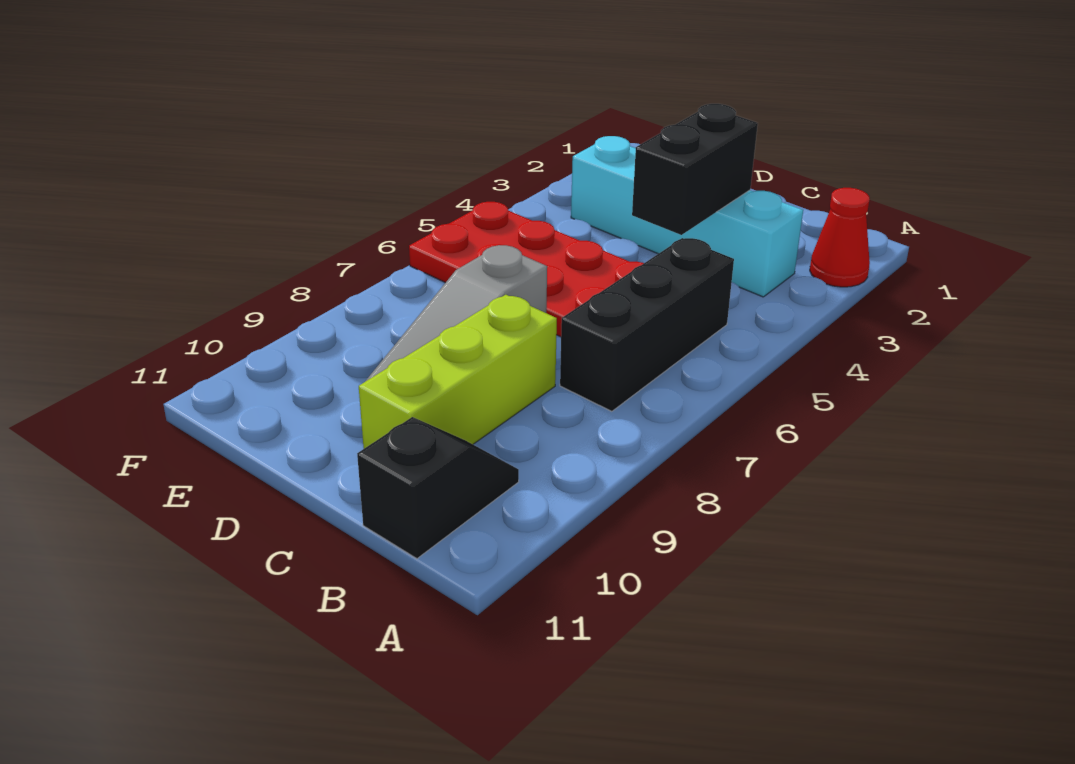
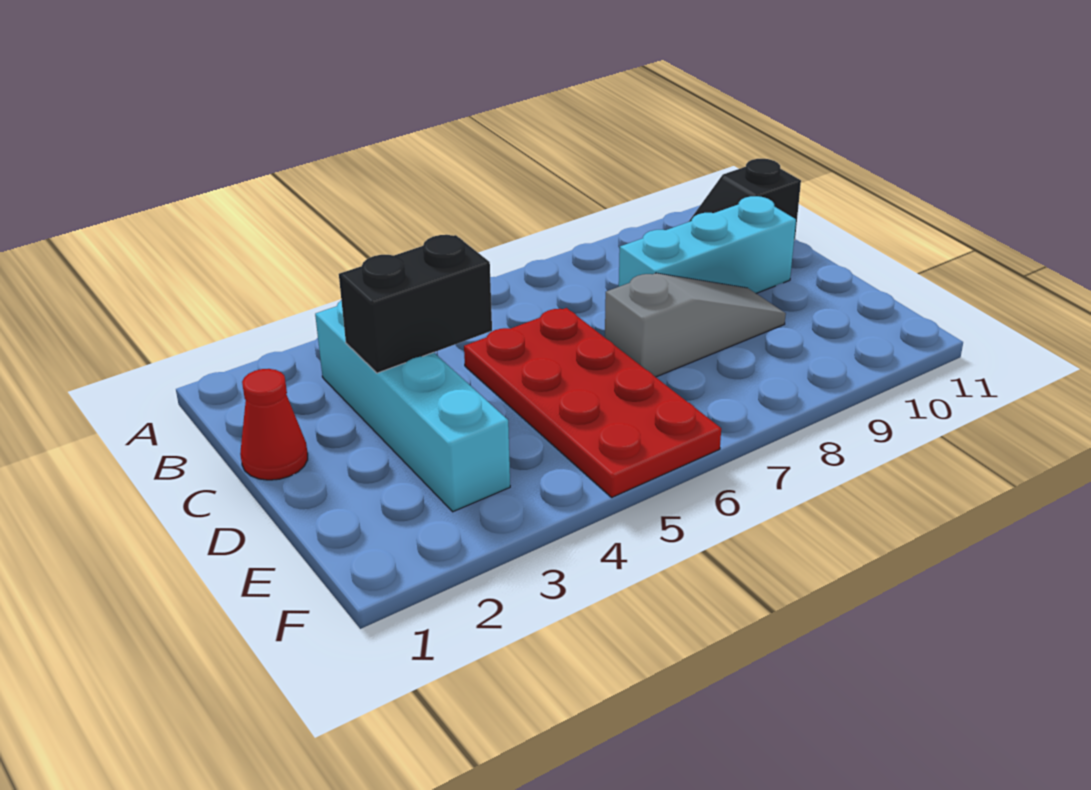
red 1x1 cone [810,188,870,287] -> red 1x1 cone moved to [240,369,308,480]
black 1x3 brick [560,238,734,411] -> none
lime 1x3 brick [359,295,557,448] -> cyan 1x3 brick [619,196,796,294]

